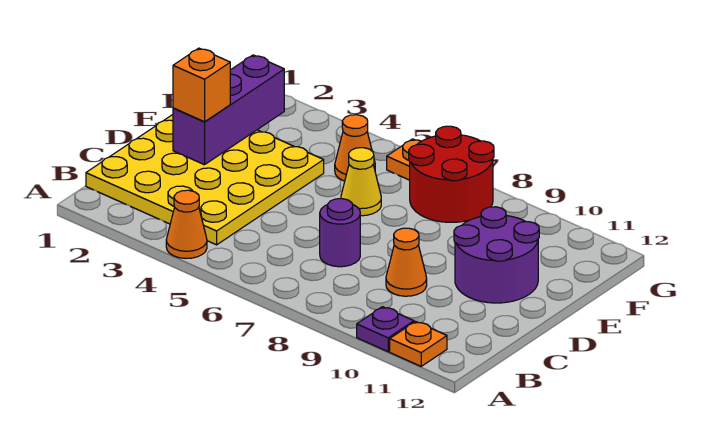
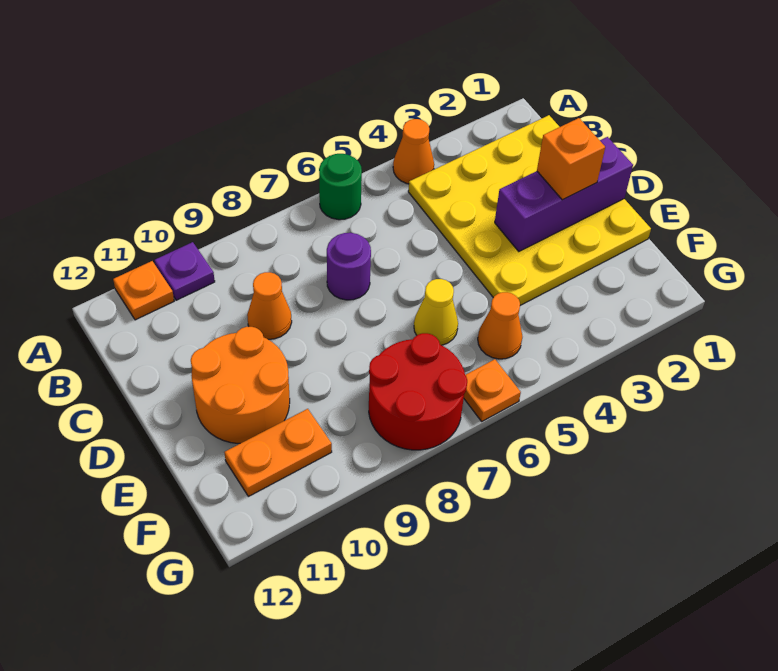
none -> green 1x1 round brick [319,154,362,220]
purple 1x3 brick [173,55,284,165] -> purple 1x3 brick turned to [495,137,633,251]
purple 2x2 round brick [454,207,539,303] -> orange 2x2 round brick [191,327,290,443]
none -> orange 1x2 plate [225,409,332,496]

